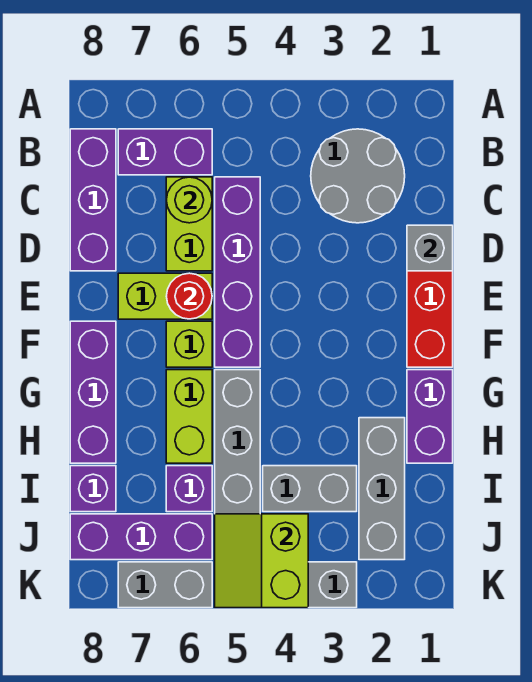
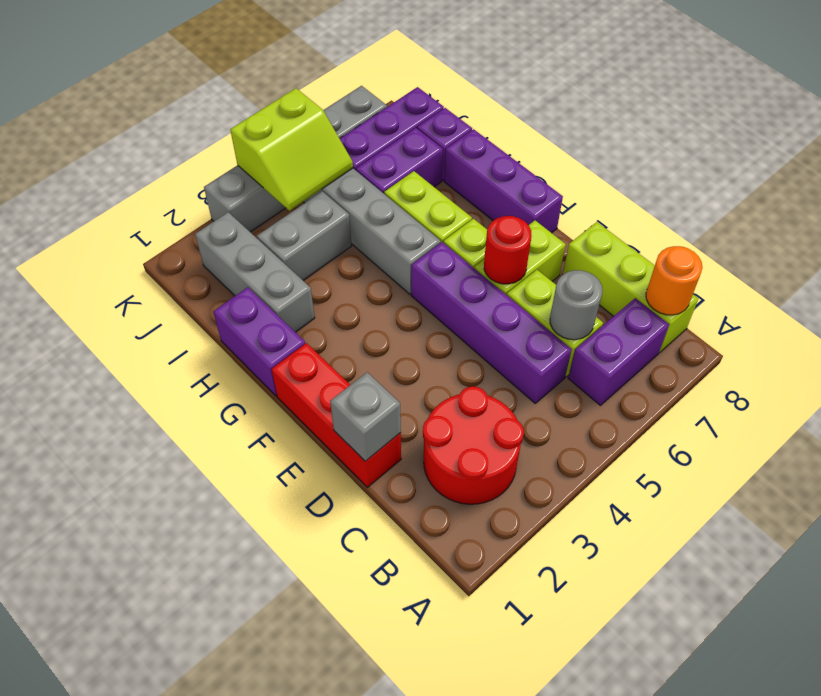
grey 2x2 round brick [311,129,405,223] -> red 2x2 round brick [423,386,524,504]
purple 1x3 brick [70,129,116,271] -> lime 1x3 brick [563,222,698,353]
none -> orange 1x1 round brick [646,246,702,315]
lime 1x1 round brick [166,177,212,223] -> grey 1x1 round brick [550,270,603,340]
purple 1x1 brick [166,466,212,512] -> purple 1x2 brick [356,128,443,193]
lime 2x2 slope [215,514,308,608] -> lime 2x2 slope turned to [230,88,353,211]

